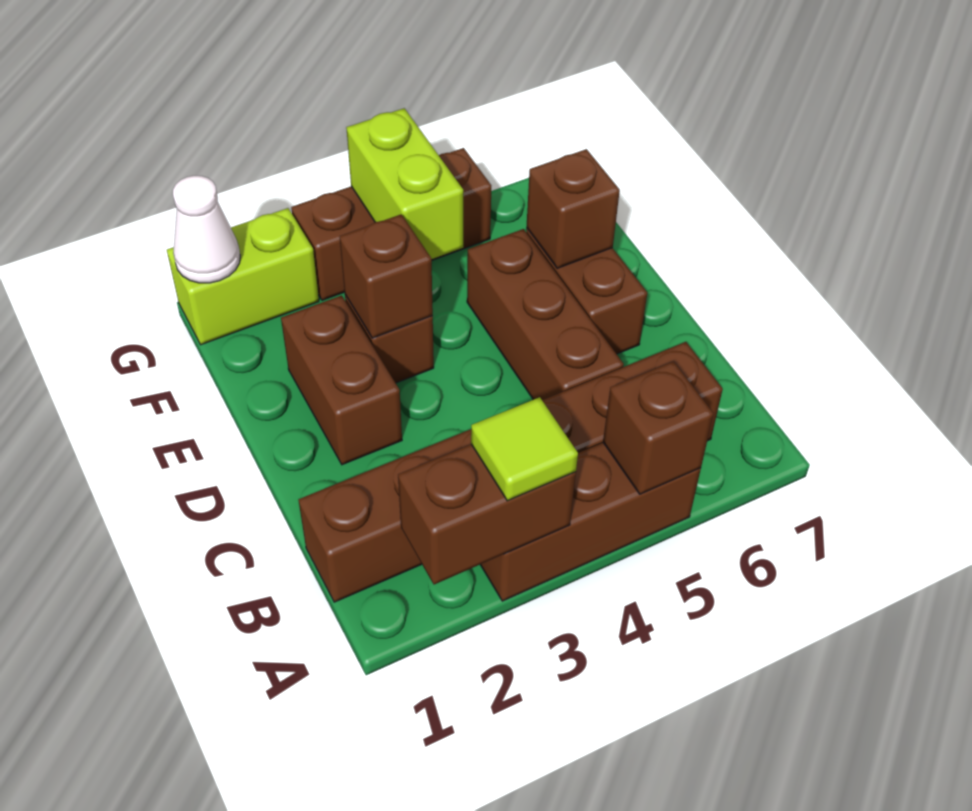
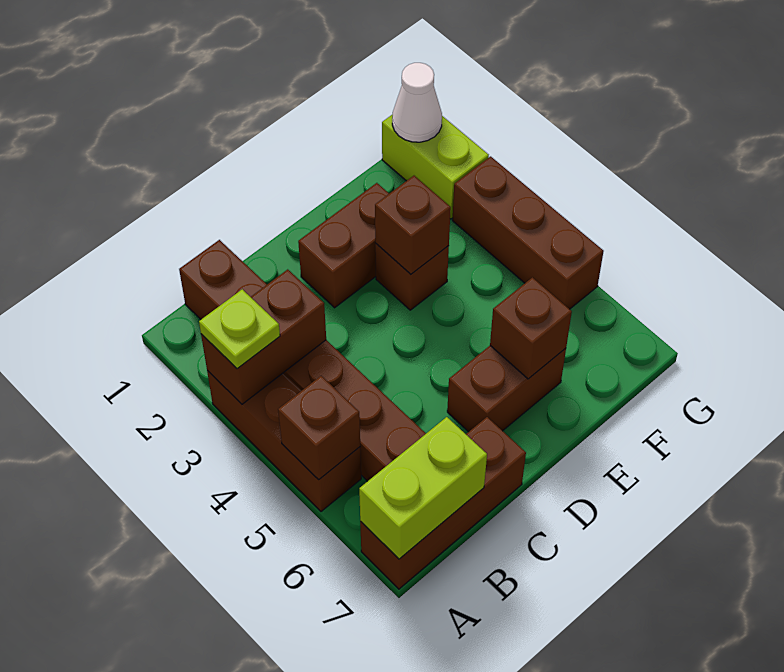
brown 1x2 brick [398,444,576,584] -> brown 1x2 brick turned to [201,269,326,404]
lime 1x1 tile [471,397,578,501] -> lime 1x1 plate [199,289,280,369]
brown 1x3 brick [467,229,624,400] -> brown 1x3 brick moved to [360,417,526,589]
lime 1x2 brick [346,108,463,259] -> lime 1x2 brick moved to [359,417,487,559]

